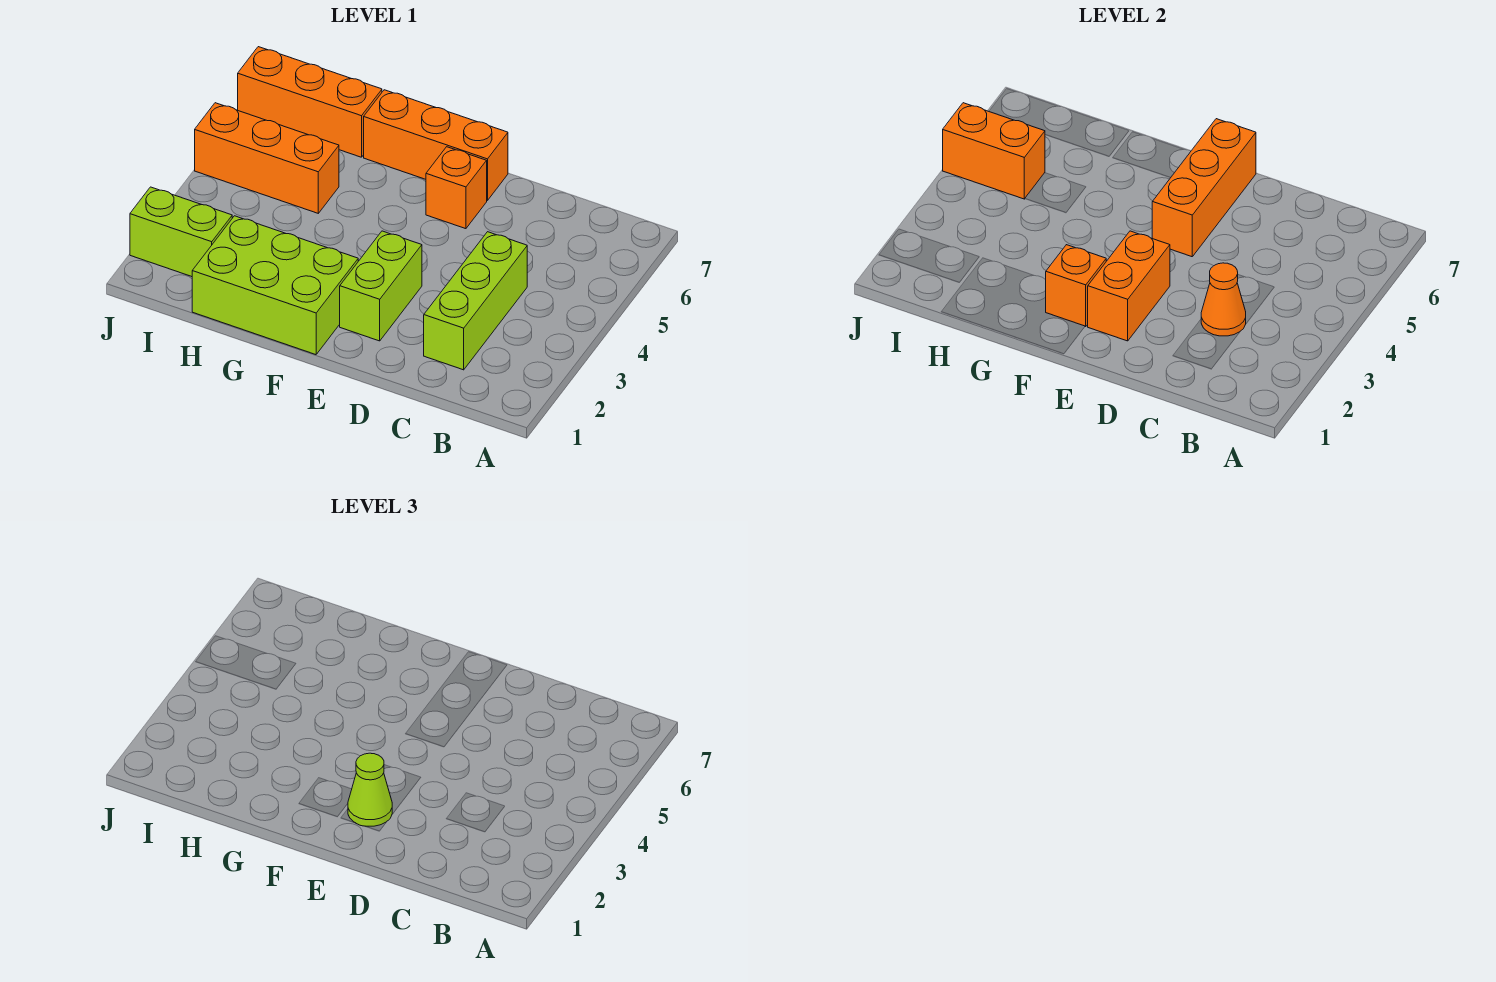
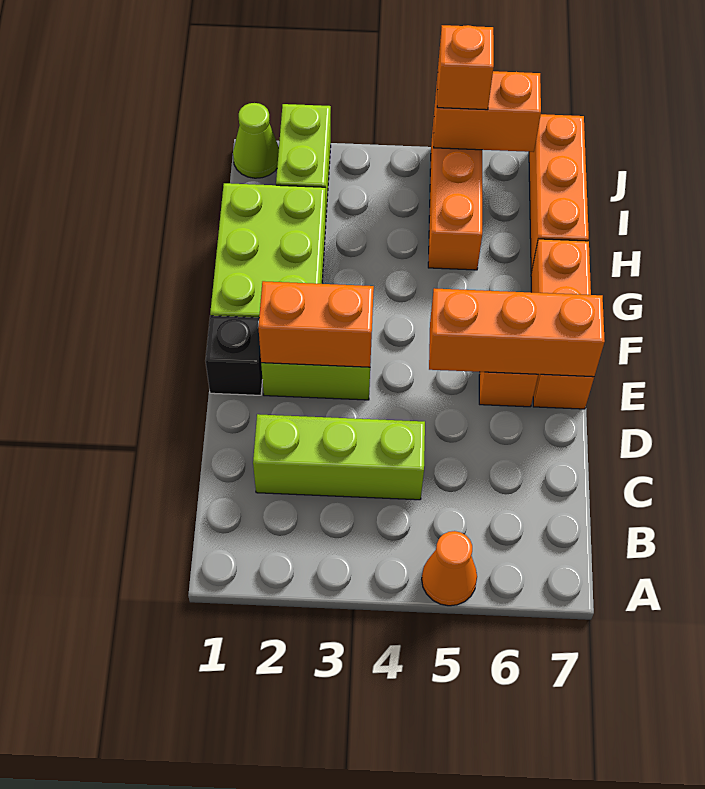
orange 1x1 cone [1201,263,1246,336] -> orange 1x1 cone moved to [422,531,477,606]
none -> black 1x1 brick [205,316,263,395]
lime 1x1 cone [348,753,392,826] -> lime 1x1 cone moved to [233,103,279,178]
orange 1x1 brick [1045,245,1106,327] -> orange 1x1 brick moved to [437,25,494,110]
orange 1x2 brick [943,103,1045,199] -> orange 1x2 brick turned to [434,71,541,152]

